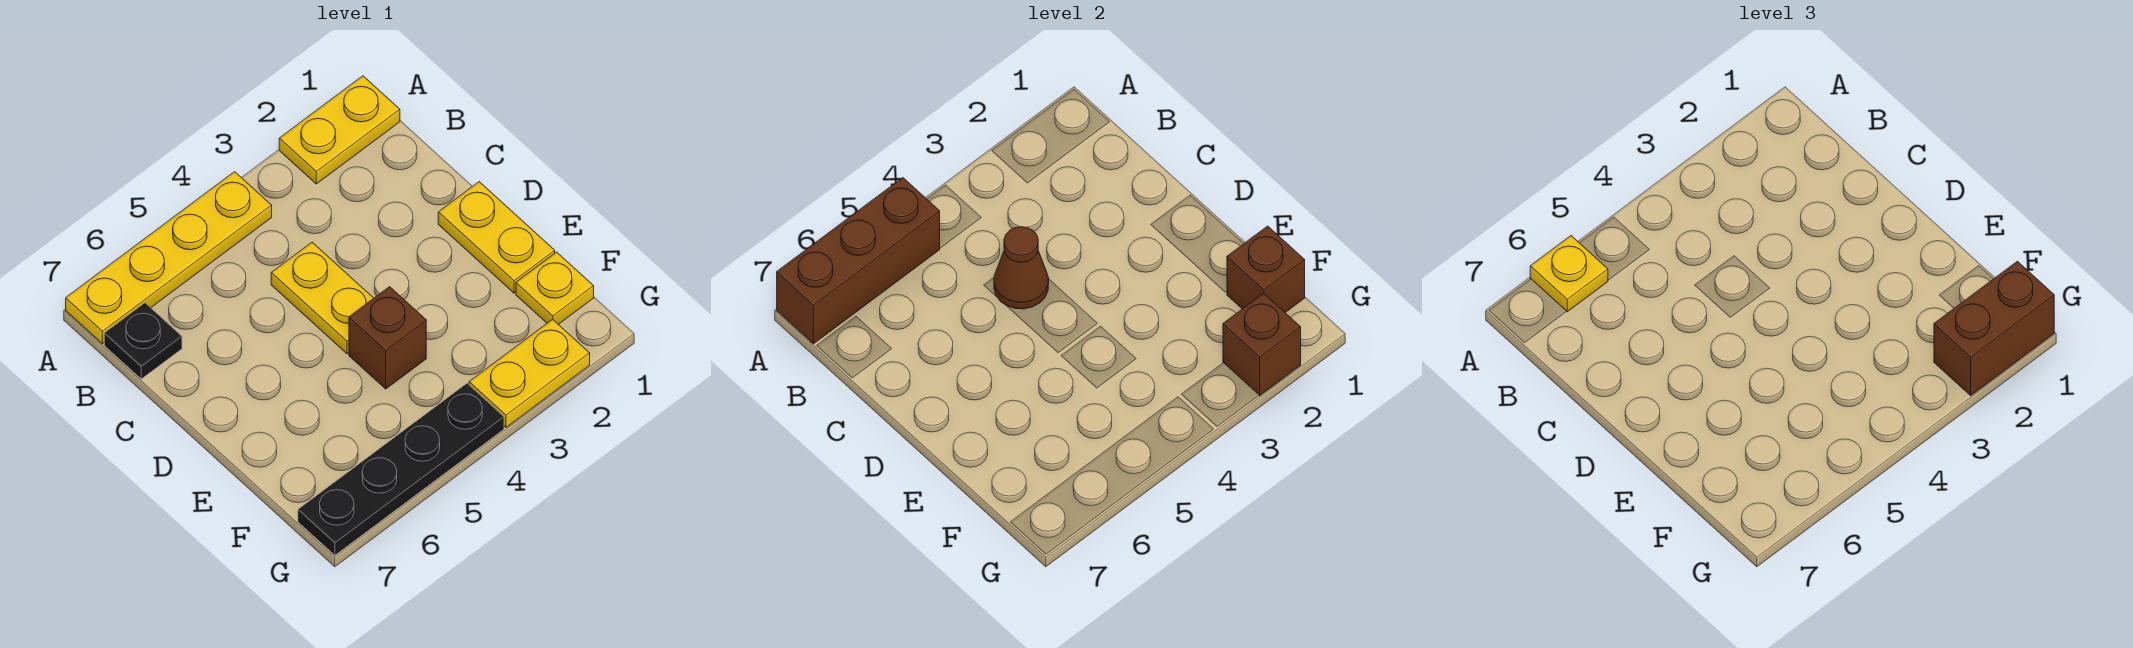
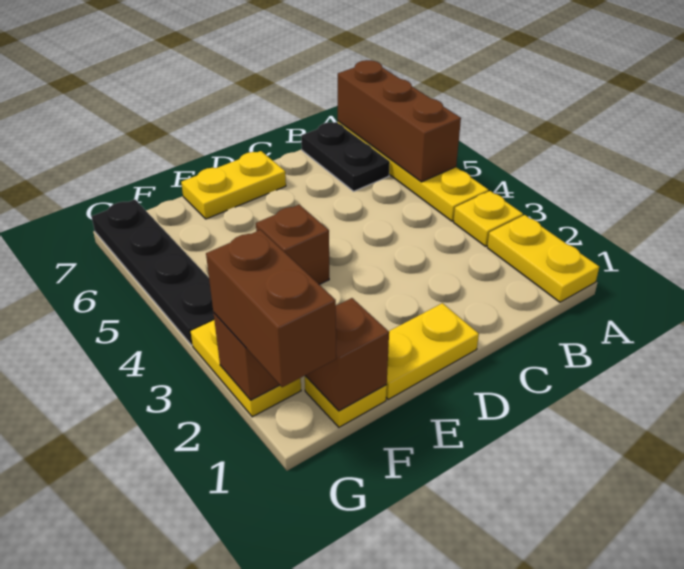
yellow 1x1 plate [1530,236,1608,312] -> yellow 1x1 plate moved to [453,191,523,246]
black 1x1 plate [104,303,182,379] -> black 1x2 plate [301,122,390,191]
yellow 1x2 plate [271,242,374,354] -> yellow 1x2 plate moved to [181,151,286,219]
brown 1x1 cone [994,227,1049,309] -> none

